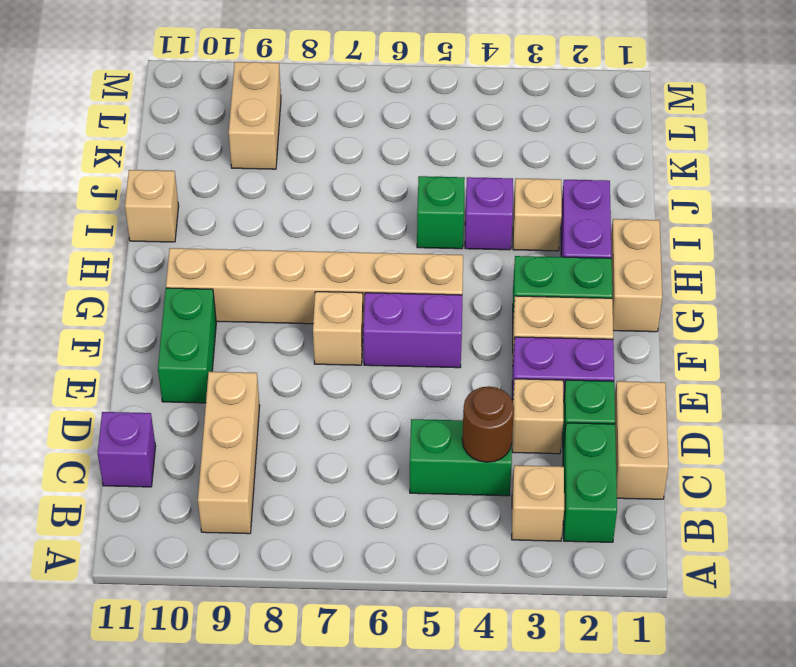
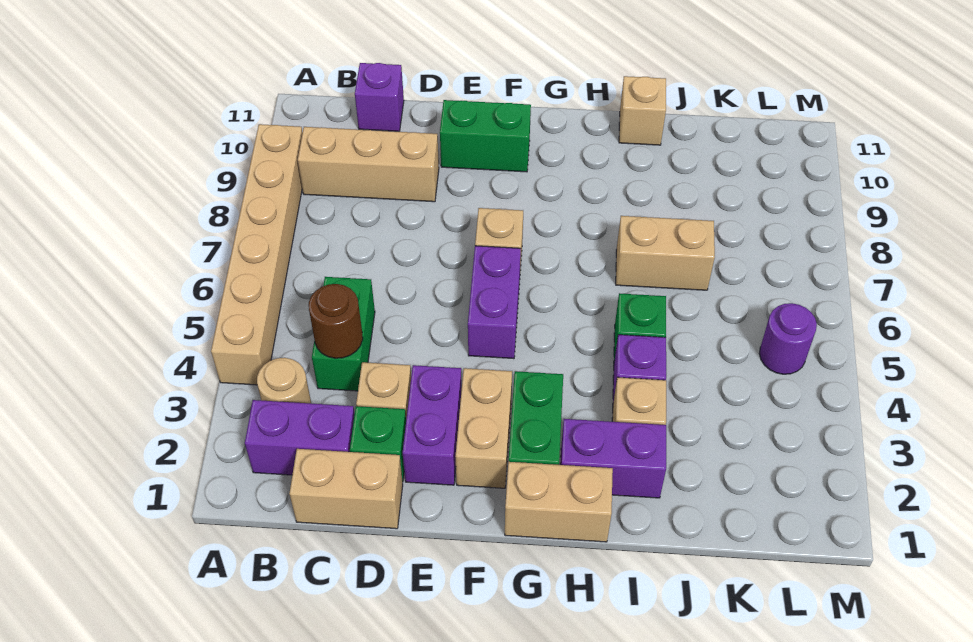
green 1x2 brick [563,423,617,542] -> purple 1x2 brick [245,400,355,475]
tan 1x1 brick [512,465,564,541] -> tan 1x1 round brick [257,358,311,403]
tan 1x6 brick [166,248,463,325] -> tan 1x6 brick moved to [211,124,303,385]
tan 1x2 brick [229,62,281,169] -> tan 1x2 brick moved to [616,216,715,290]
none -> purple 1x1 round brick [759,303,817,374]

